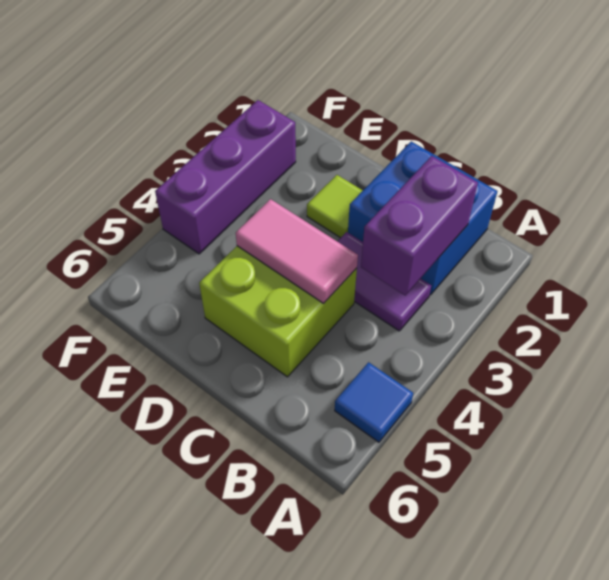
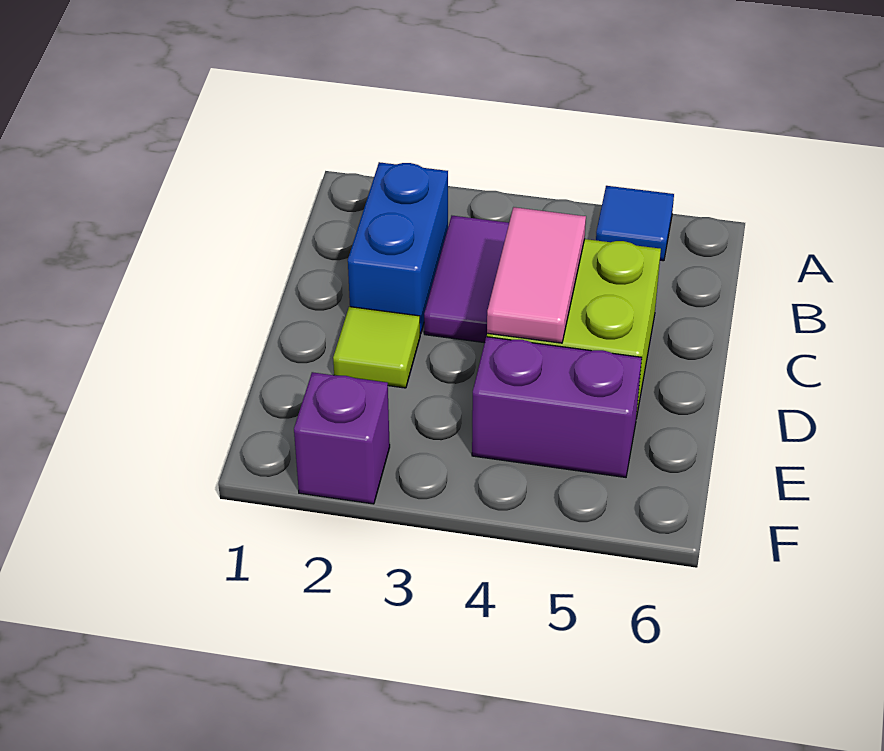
blue 2x2 brick [348,142,497,295] -> blue 1x2 brick [348,162,448,334]
purple 1x2 brick [361,156,478,295] -> purple 1x2 brick moved to [472,337,642,477]
purple 1x3 brick [155,100,296,254] -> purple 1x1 brick [294,372,390,504]

